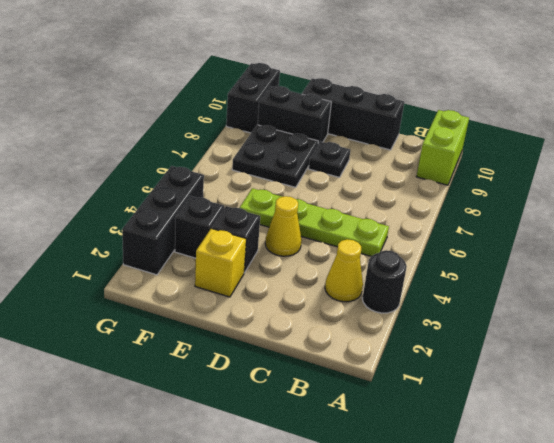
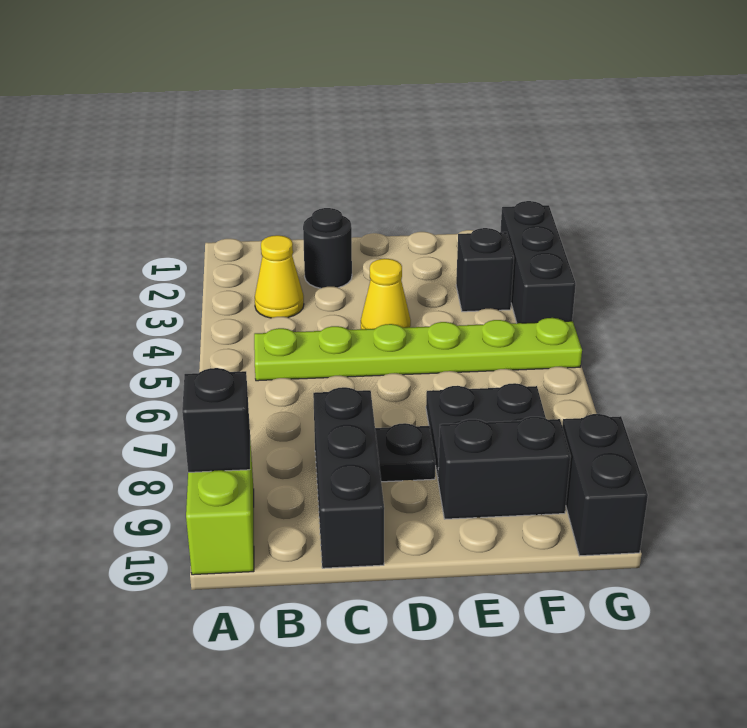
black 1x1 round brick [362,250,407,313] -> black 1x1 round brick moved to [303,208,352,288]
lime 1x4 plate [240,188,389,256] -> lime 1x6 plate [254,318,582,381]
black 1x3 brick [302,78,404,150] -> black 1x3 brick turned to [313,387,384,568]
yellow 1x1 brick [195,228,246,297] -> none
black 1x1 brick [212,206,260,273] -> black 1x1 brick moved to [182,368,250,472]

